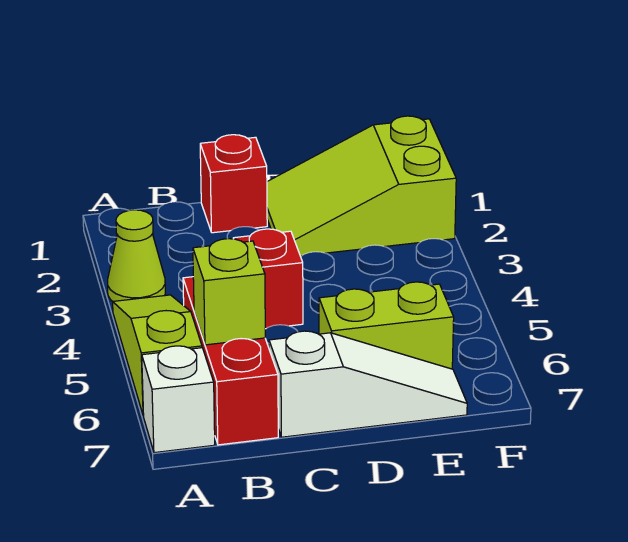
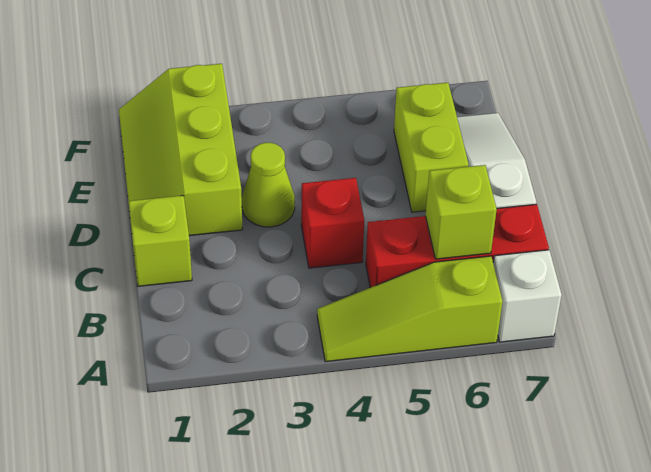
lime 1x1 cone [108,210,165,301] -> lime 1x1 cone moved to [242,143,295,227]
red 1x1 brick [200,135,267,233] -> lime 1x1 brick [129,195,192,286]
lime 2x3 slope [267,116,456,256] -> lime 2x3 slope turned to [119,64,243,236]

